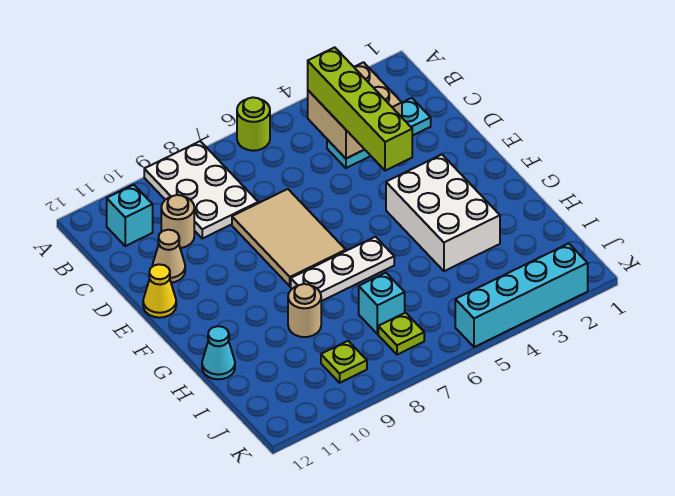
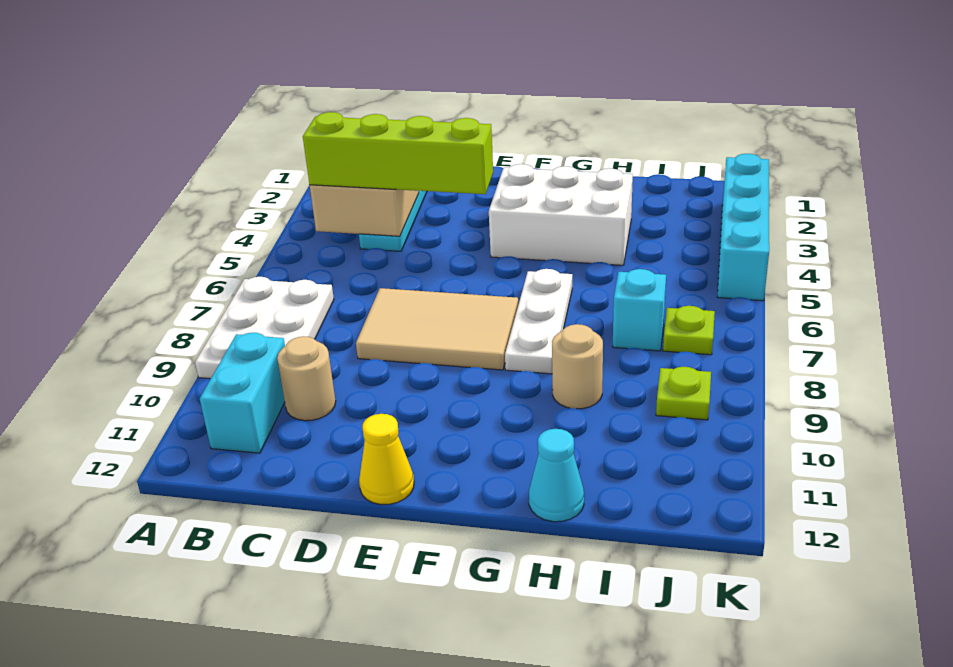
lime 1x1 round brick [237,97,270,151] -> none
white 2x3 plate [144,141,258,238] -> white 2x3 plate turned to [195,277,334,379]
cyan 1x1 brick [107,185,153,246] -> cyan 1x2 brick [200,333,285,453]
tan 1x1 cone [152,230,185,283] -> none

